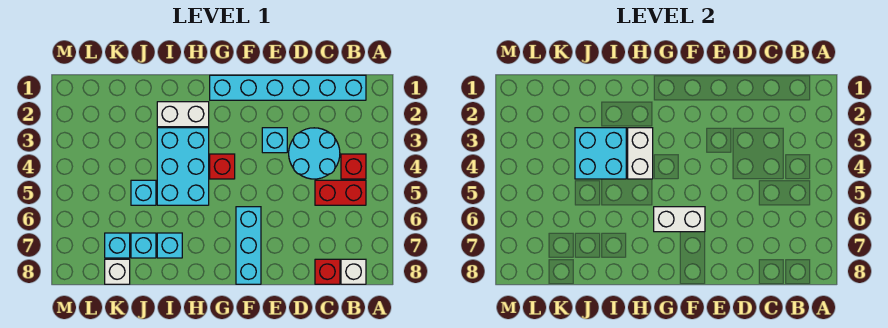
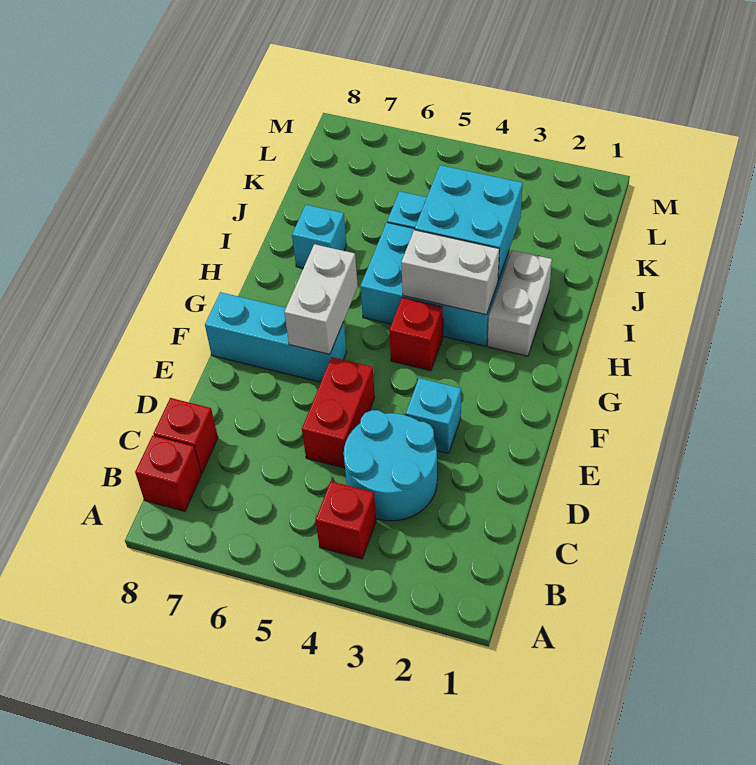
cyan 1x6 brick [210,75,366,100] -> none
red 1x2 brick [315,180,366,205] -> red 1x2 brick moved to [302,357,375,468]
white 1x1 brick [341,259,366,284] -> red 1x1 brick [135,435,201,511]
cyan 1x1 brick [131,233,156,258] -> none
cyan 1x1 brick [105,233,130,258] -> none
white 1x1 brick [105,259,130,284] -> none

